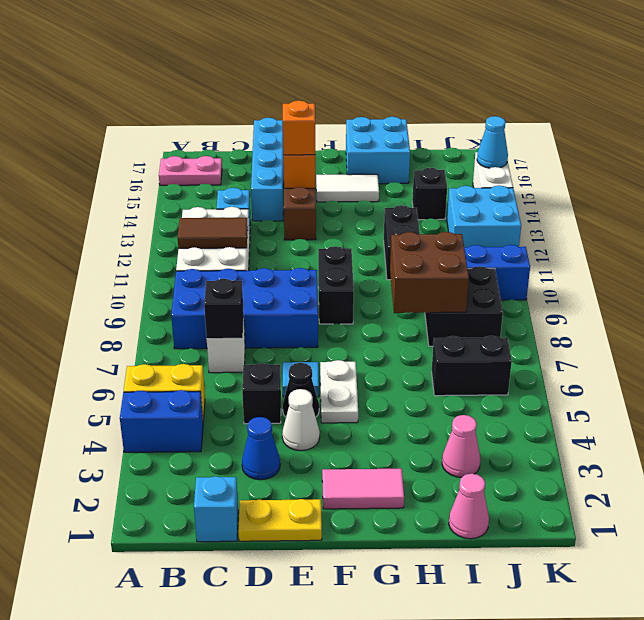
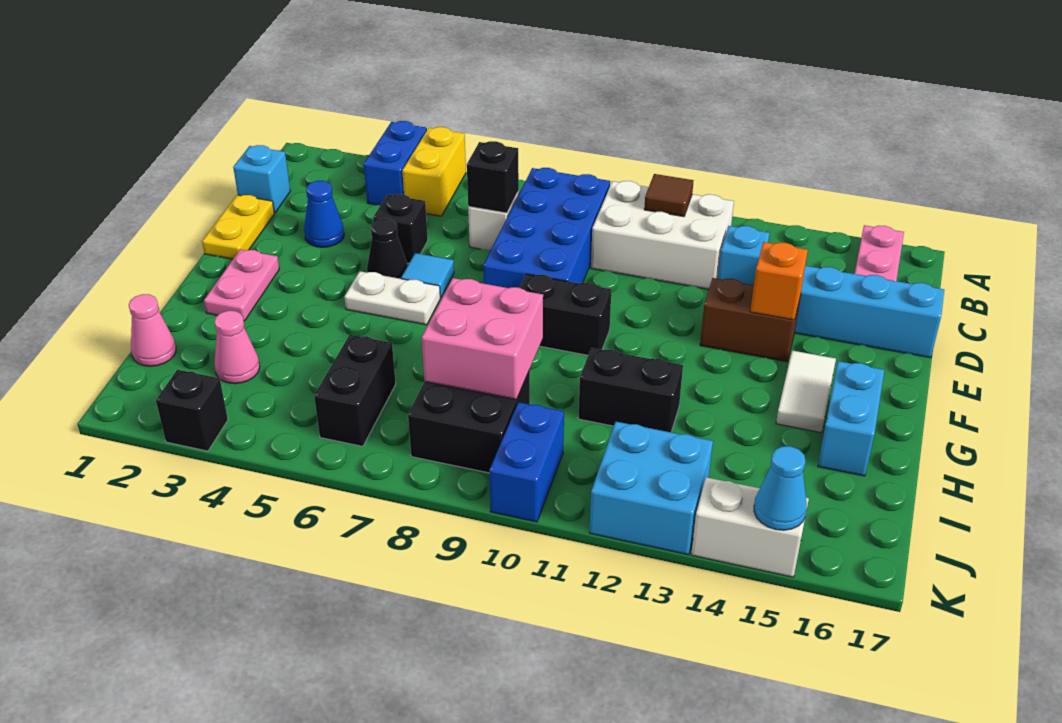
brown 1x2 tile [178,218,248,249] -> brown 1x1 tile [644,174,693,217]
white 1x1 cone [282,389,320,451] -> none
orange 1x1 brick [283,101,315,155] -> none
pink 1x2 tile [322,469,404,509] -> pink 1x2 plate [204,249,279,321]
cyan 2x2 brick [346,117,410,184] -> cyan 1x2 brick [818,361,884,476]
brown 2x2 brick [390,232,469,313] -> pink 2x2 brick [422,278,543,400]
black 1x1 brick [412,168,447,220] -> black 1x1 brick moved to [156,370,228,451]

